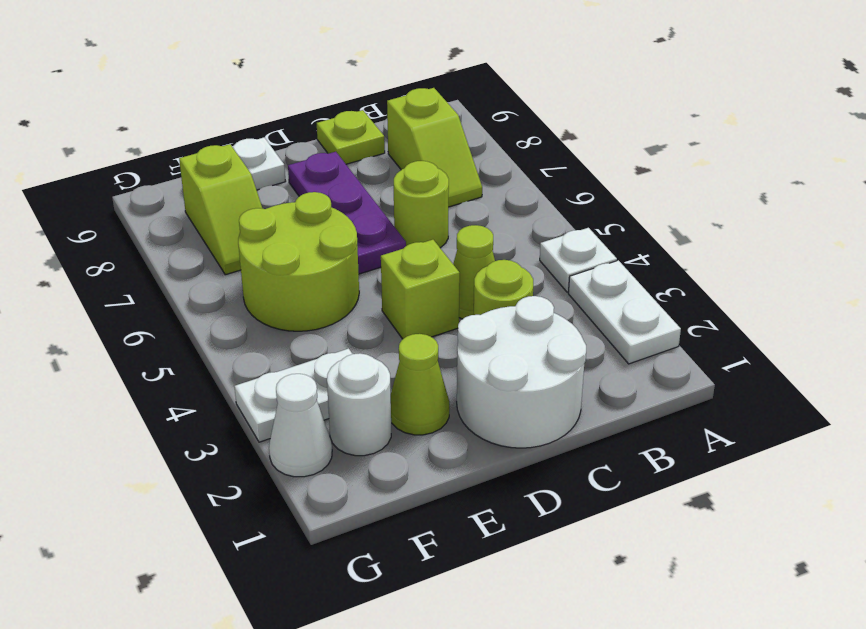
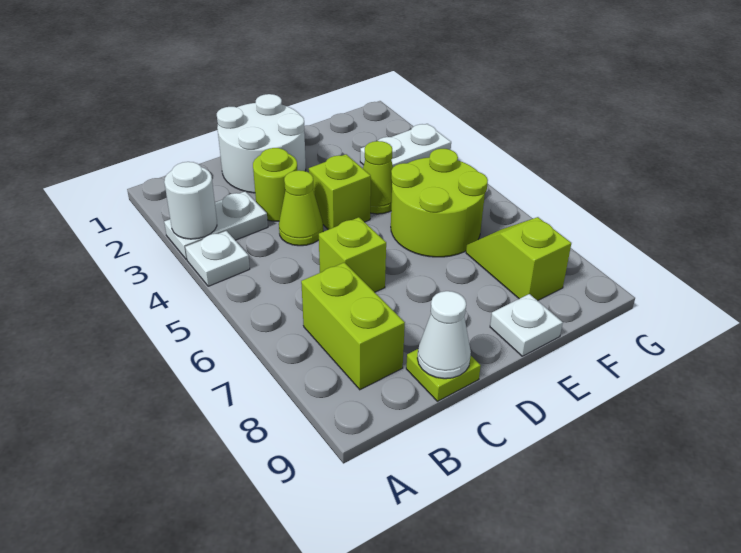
white 1x2 plate [568,260,681,364] -> white 1x2 plate turned to [164,191,268,259]
lime 1x2 slope [387,88,482,207] -> lime 1x2 brick [301,262,405,390]
lime 1x1 round brick [394,161,449,248] -> lime 1x1 brick [319,217,386,292]
purple 1x3 plate [288,152,406,274] -> none
lime 1x1 cone [391,334,449,435] -> lime 1x1 cone moved to [363,141,393,214]
white 1x1 round brick [327,353,391,456] -> white 1x1 round brick moved to [164,162,217,239]
white 1x1 cone [269,374,332,477] -> white 1x1 cone moved to [417,291,471,379]

